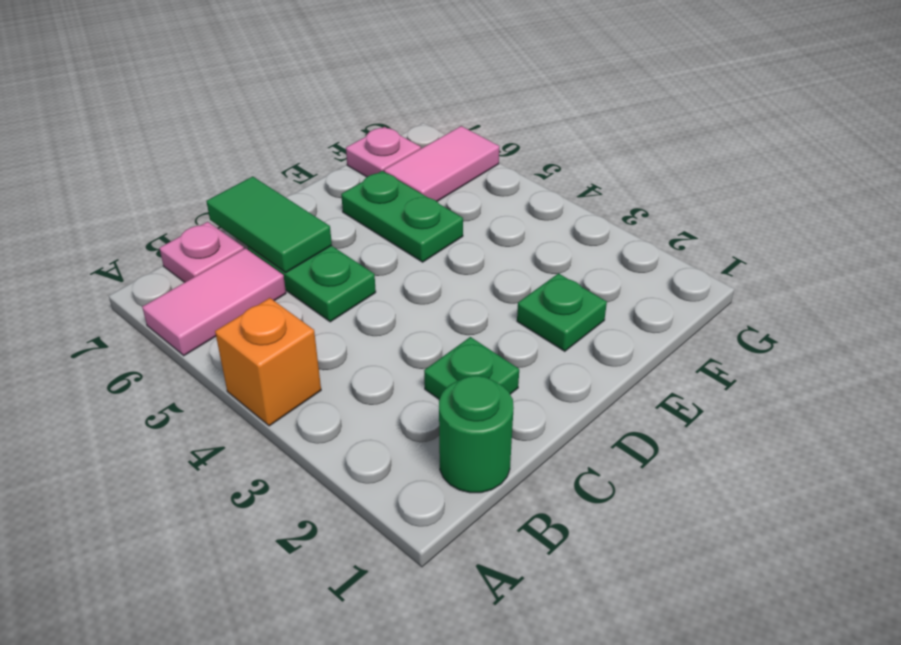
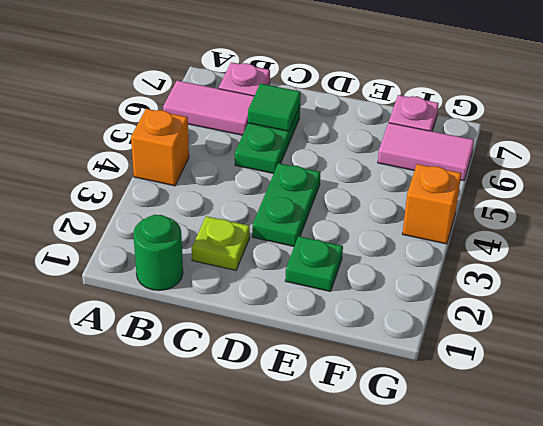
green 1x1 plate [424,337,519,399] -> lime 1x1 plate [192,216,250,270]
green 1x2 tile [206,176,332,272] -> green 1x1 tile [248,84,301,131]
green 1x2 plate [341,171,463,262] -> green 1x2 plate moved to [252,163,321,246]
none -> orange 1x1 brick [403,164,461,244]

